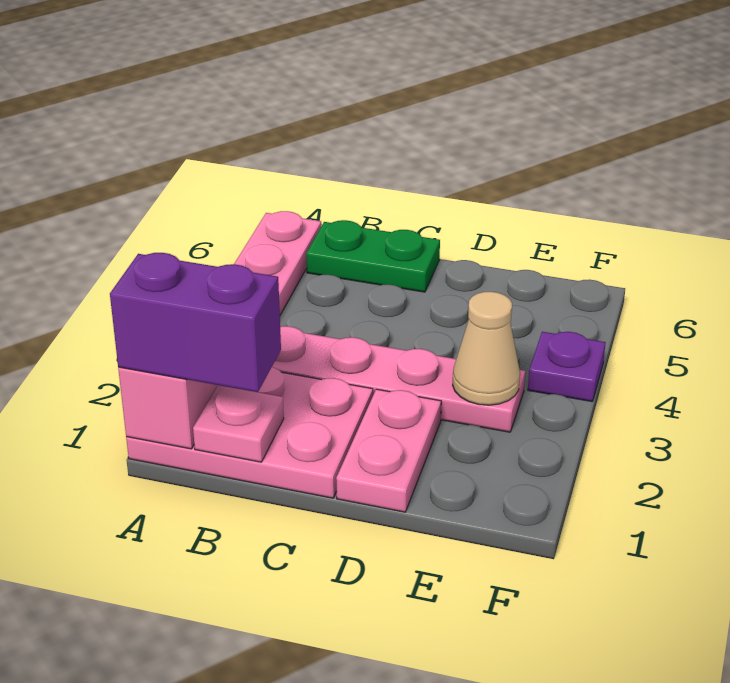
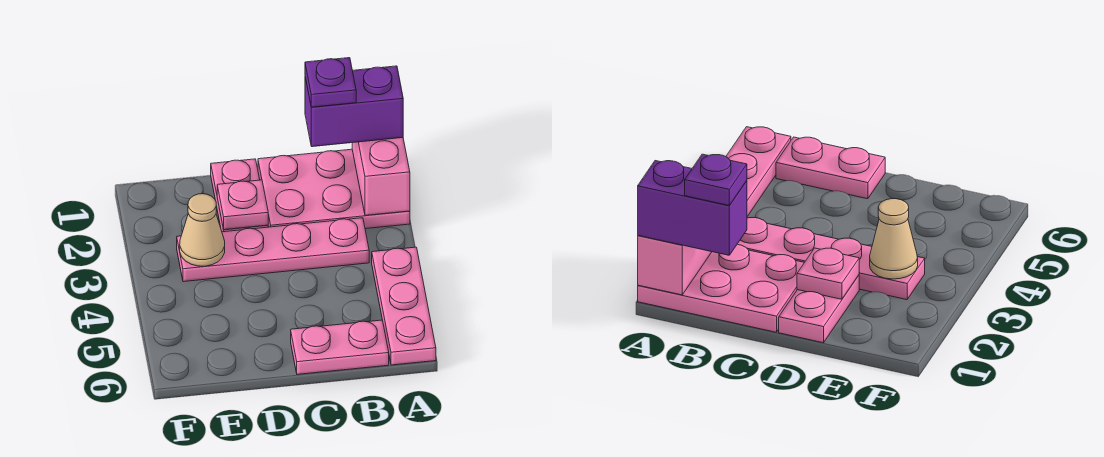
pink 1x1 plate [193,385,284,462] -> pink 1x1 plate moved to [217,180,268,230]
green 1x2 plate [306,220,440,292] -> pink 1x2 plate [291,320,389,374]
purple 1x1 plate [528,332,606,402] -> purple 1x1 plate moved to [305,58,356,107]

